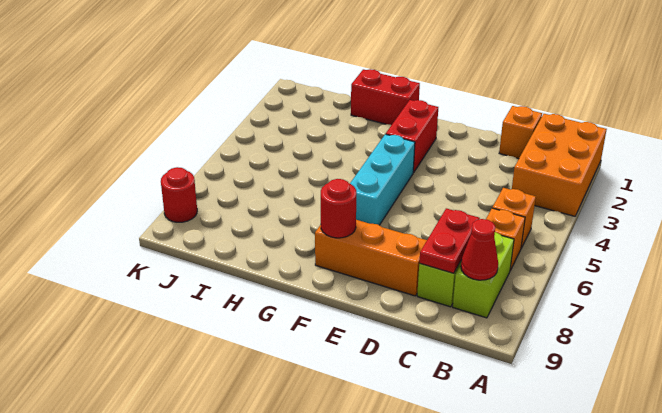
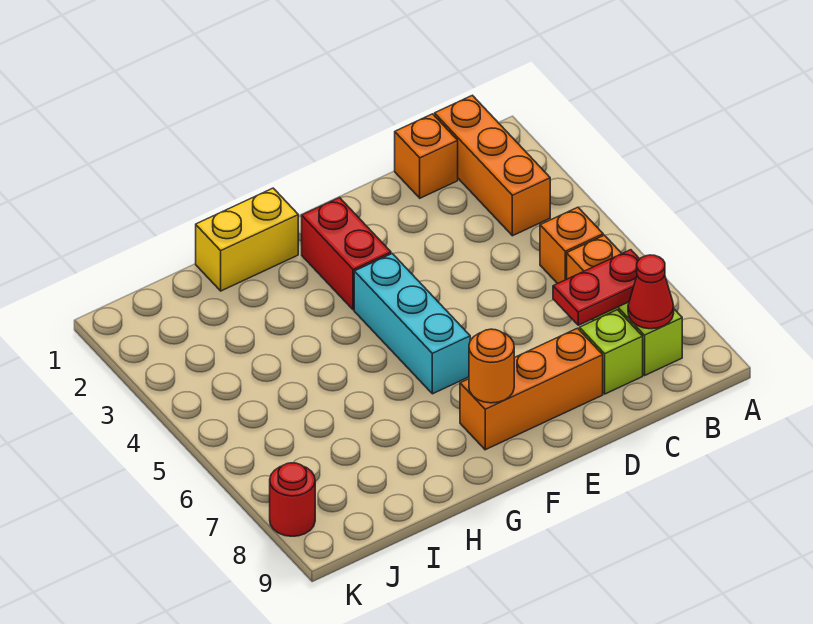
orange 2x3 brick [512,114,607,216] -> orange 1x3 brick [435,95,550,236]
red 1x2 plate [419,208,480,273] -> red 1x2 plate turned to [553,250,639,325]
red 1x1 round brick [321,179,356,238] -> orange 1x1 round brick [469,329,514,403]
red 1x2 brick [351,69,420,125] -> yellow 1x2 brick [196,188,298,291]

